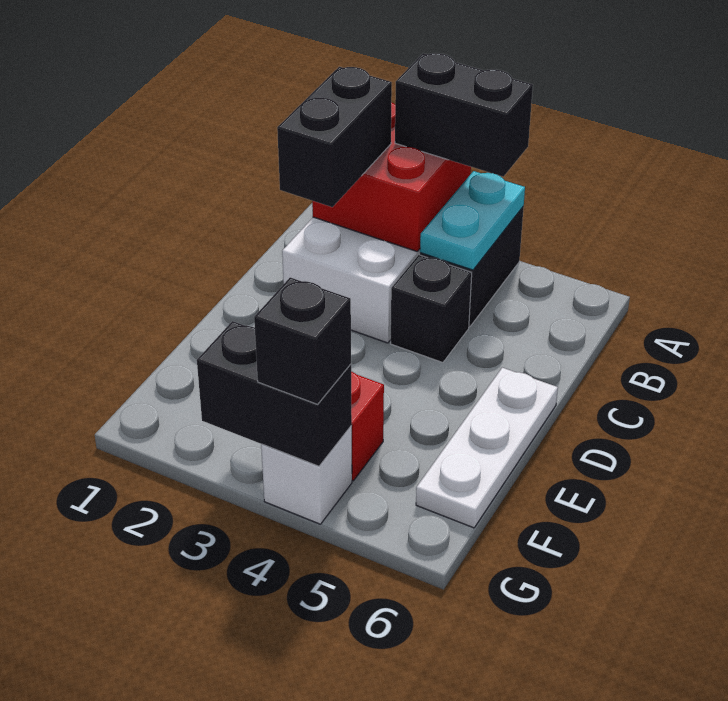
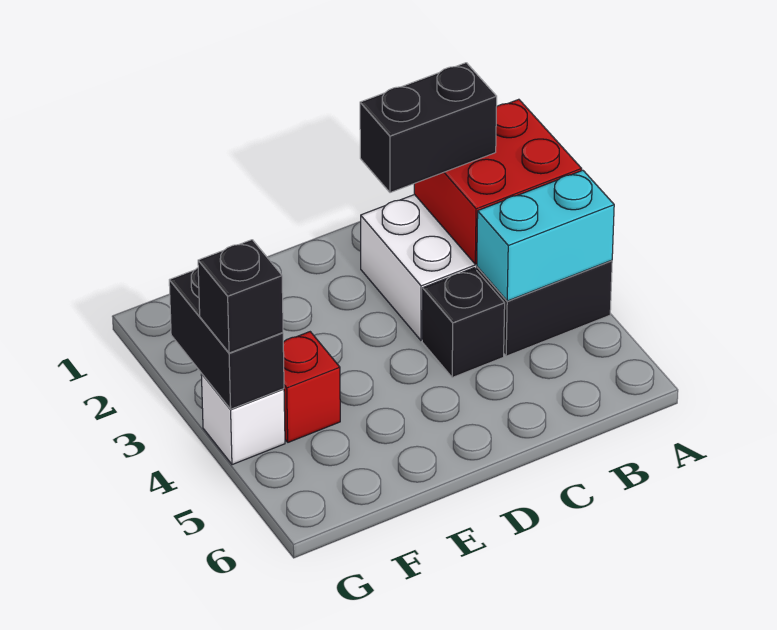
black 1x2 brick [395,53,533,177] -> none
cyan 1x2 plate [420,171,525,270] -> cyan 1x2 brick [477,170,614,301]
white 1x3 plate [416,368,558,528] -> none

